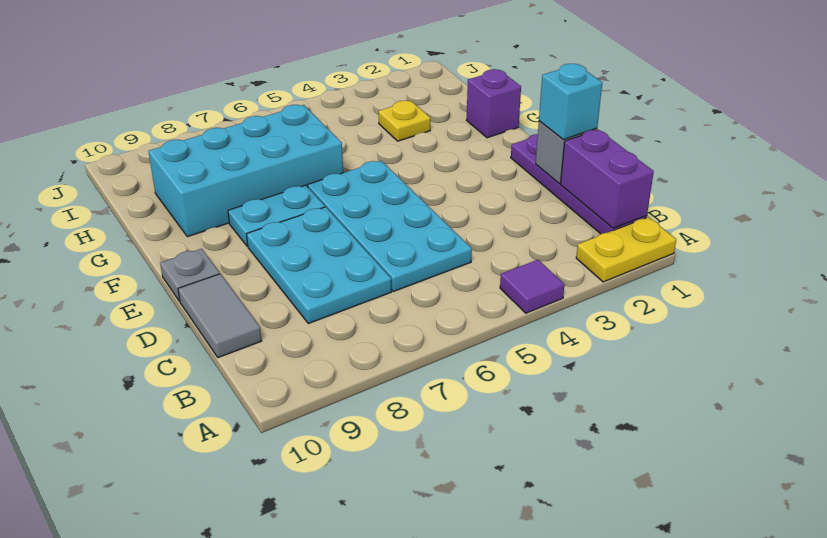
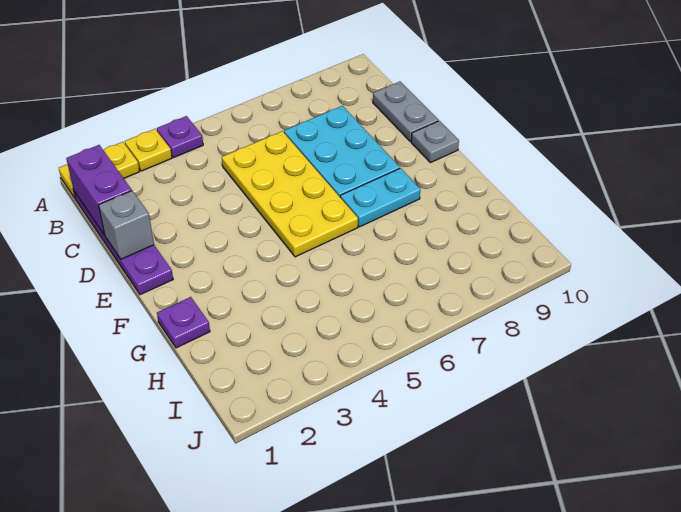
purple 1x1 tile [500,260,565,313] -> purple 1x1 plate [157,116,203,158]
cyan 2x4 plate [308,161,472,292] -> yellow 2x4 plate [222,131,358,257]
grey 1x2 tile [178,274,262,358] -> grey 1x2 plate [373,82,438,142]
cyan 1x1 brick [539,64,602,140] -> none
purple 1x1 brick [467,69,521,138] -> purple 1x1 plate [157,297,210,348]
cyan 2x4 brick [148,105,343,237] -> none
yellow 1x1 plate [379,101,430,141] -> yellow 1x1 plate moved to [125,129,172,171]

